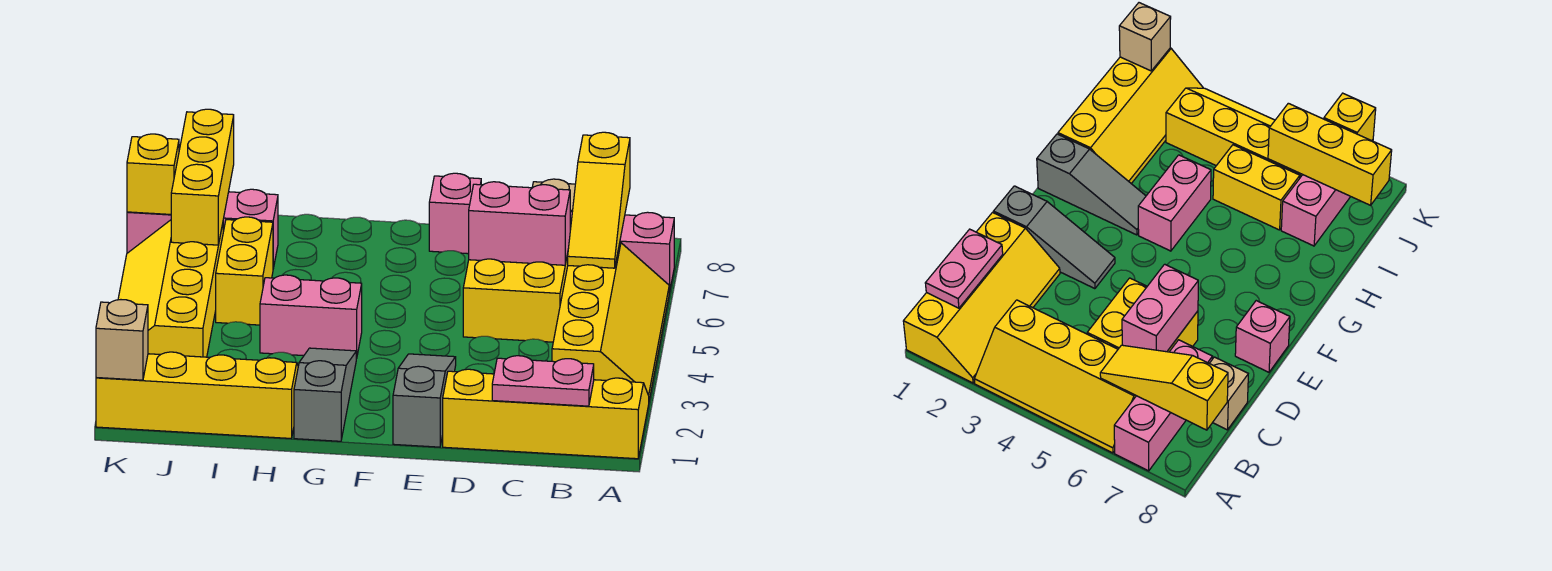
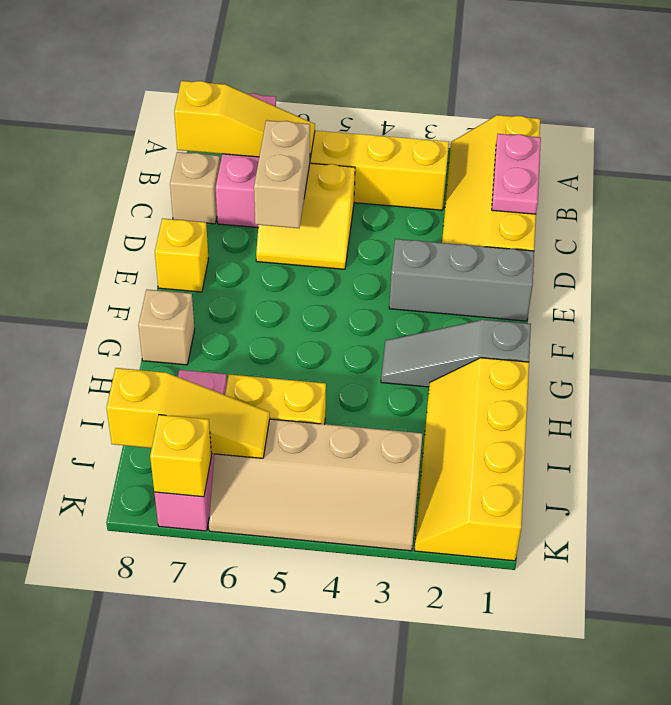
yellow 2x2 brick [463,254,568,342] -> yellow 2x2 slope [256,163,355,269]
pink 1x2 brick [469,182,570,265] -> tan 1x2 brick [254,120,310,228]
grey 1x3 slope [393,354,456,447] -> grey 1x3 brick [389,239,534,321]
pink 1x1 brick [429,173,481,254] -> yellow 1x1 brick [155,219,208,292]
pink 1x2 brick [260,275,362,358] -> none
yellow 2x4 slope [118,220,223,357] -> tan 2x4 slope [209,419,423,551]
yellow 1x3 brick [171,109,234,245] -> yellow 1x3 slope [106,368,270,458]
tan 1x1 brick [96,300,148,380] -> tan 1x1 brick moved to [138,290,195,365]

